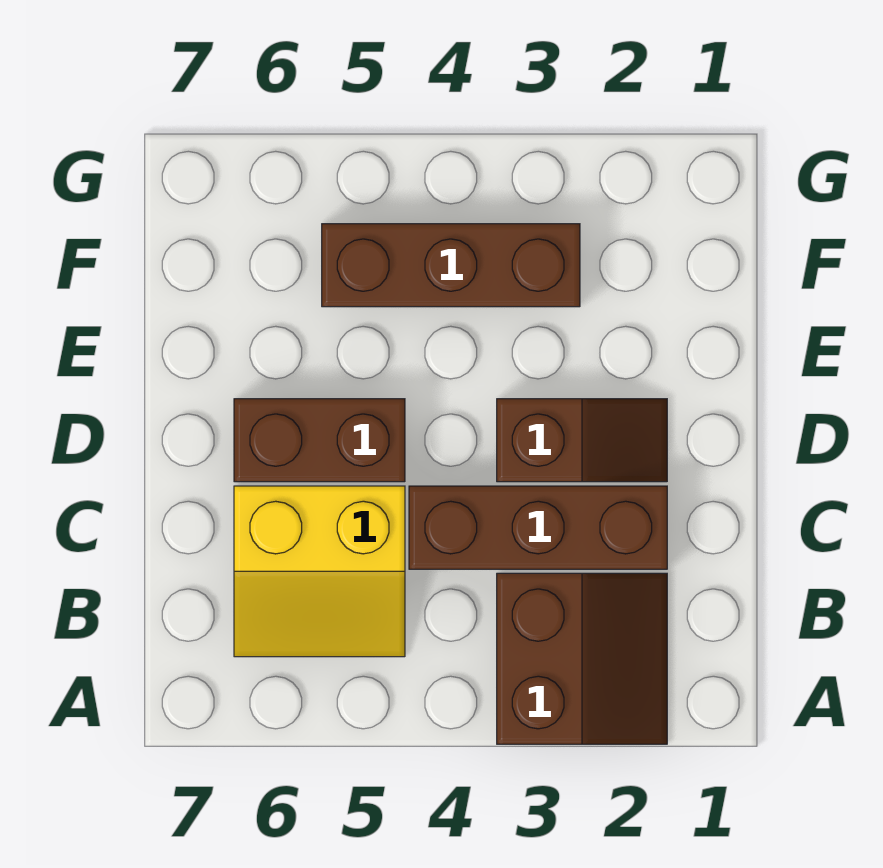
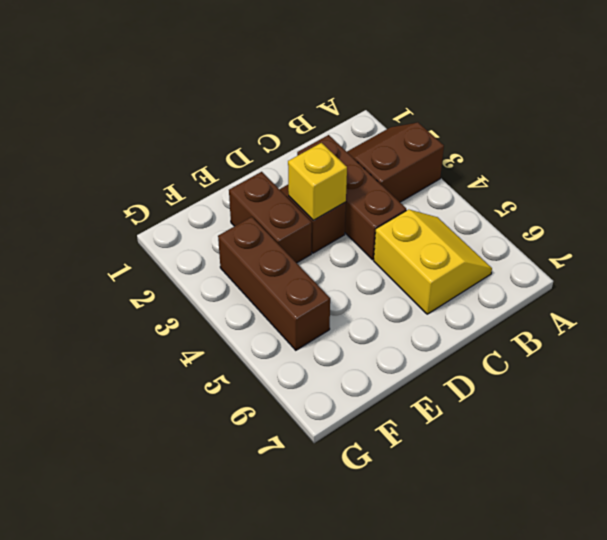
none -> yellow 1x1 brick [288,143,347,220]
brown 1x2 brick [234,399,405,482] -> brown 1x2 brick moved to [229,172,312,263]

